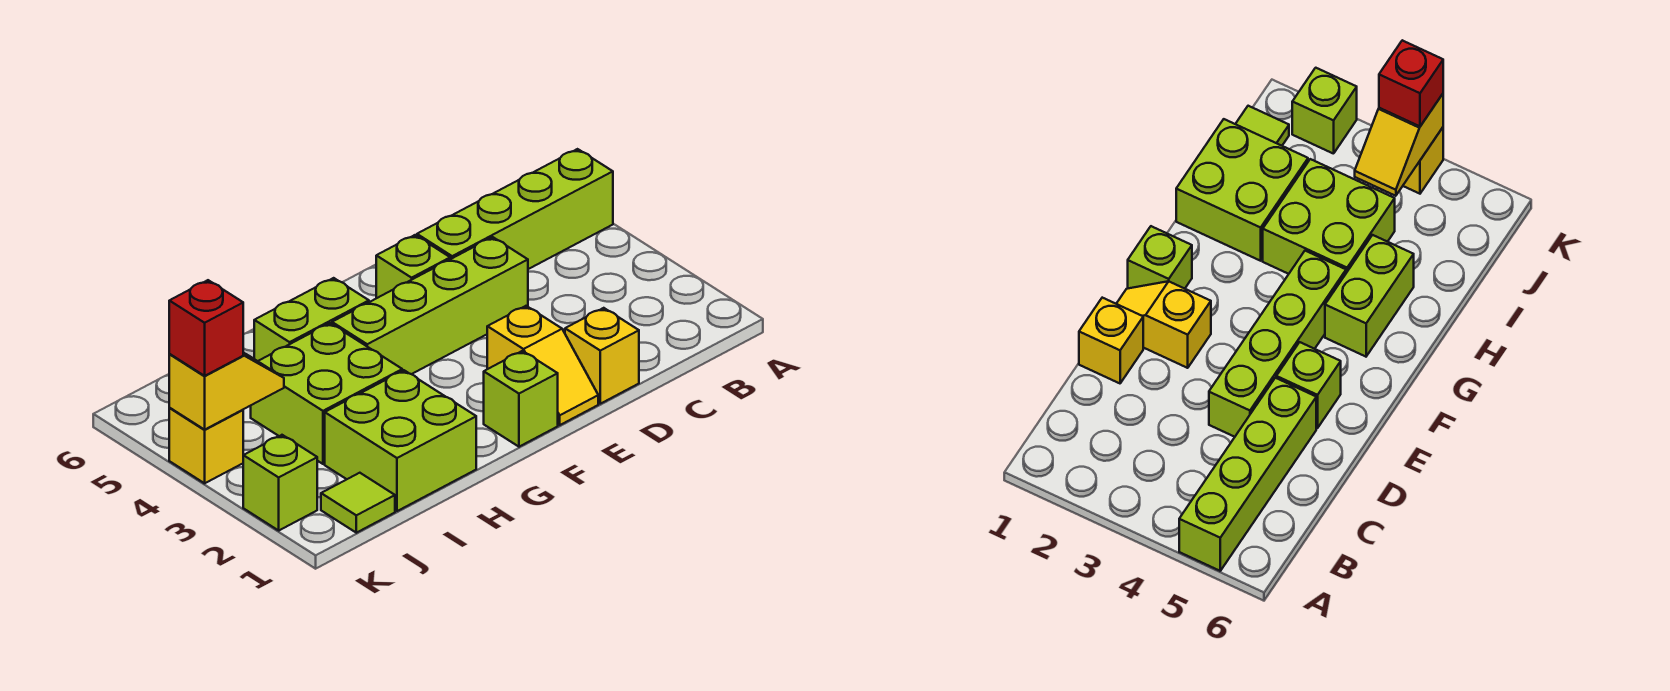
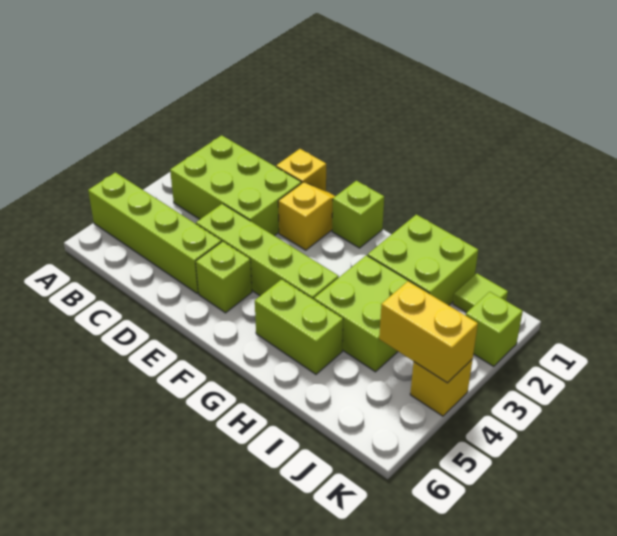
none -> lime 2x3 brick [170,135,301,236]
yellow 1x2 slope [169,353,284,430] -> yellow 1x2 brick [379,281,478,383]
red 1x1 brick [169,280,243,376] -> none

